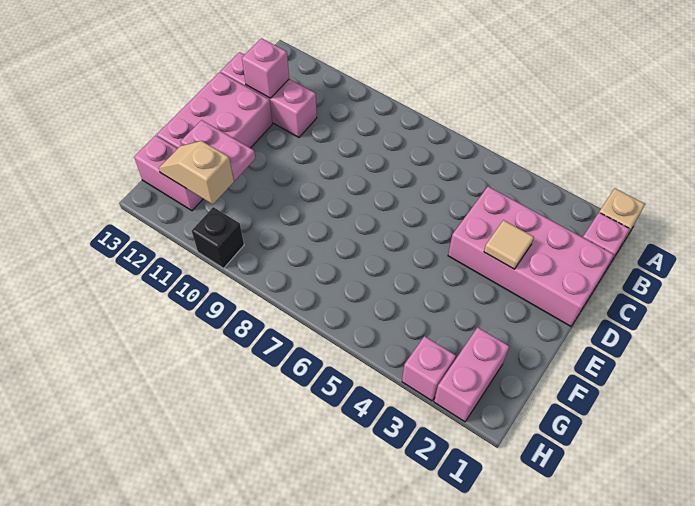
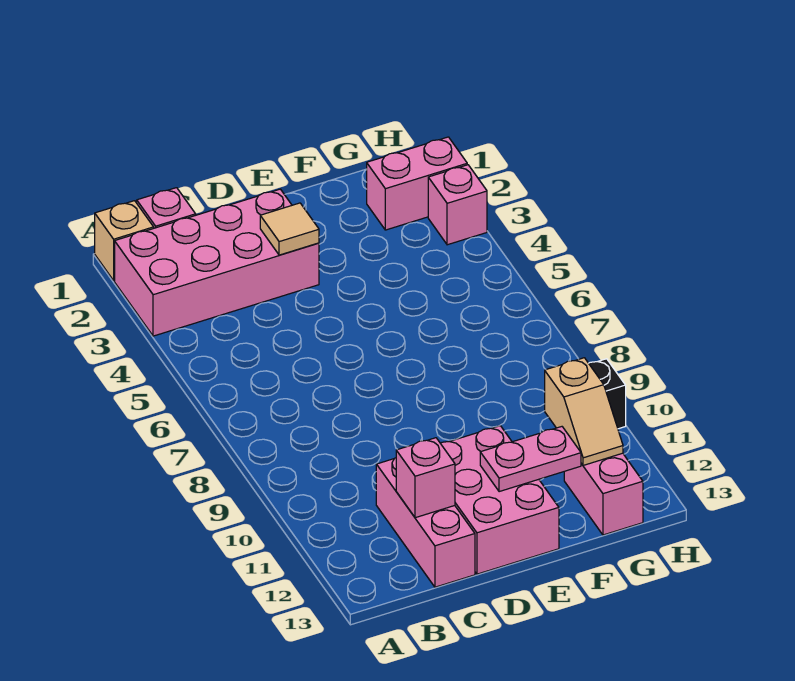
pink 2x4 brick [448,187,614,326] -> pink 2x4 brick turned to [115,189,319,336]
pink 2x3 brick [157,72,272,148] -> pink 2x3 brick turned to [440,426,559,574]
pink 1x2 plate [181,120,255,180] -> pink 1x2 plate turned to [480,427,581,492]

